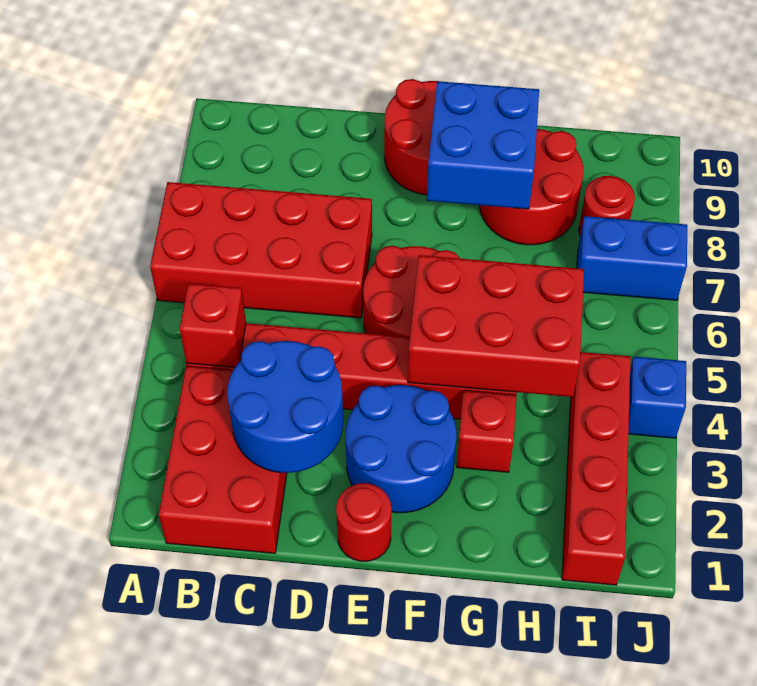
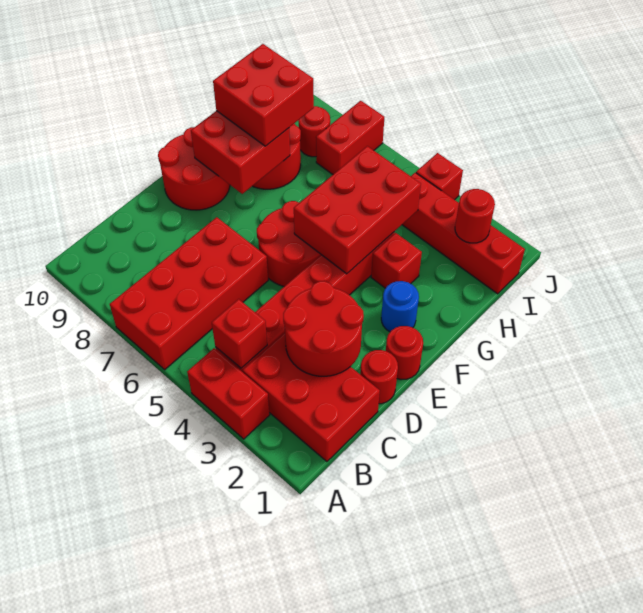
none -> red 1x2 brick [187,348,270,439]
blue 2x2 round brick [227,341,343,473] -> red 2x2 round brick [283,281,364,376]
none -> red 1x1 round brick [360,350,398,404]
blue 2x2 round brick [345,385,456,513] -> blue 1x1 round brick [381,281,419,332]
blue 2x2 brick [427,81,539,209] -> red 2x2 brick [191,111,290,194]
none -> red 2x2 brick [213,44,314,146]
none -> red 1x1 round brick [455,189,495,243]
blue 1x2 brick [577,216,687,300] -> red 1x2 brick [316,101,384,174]
blue 1x1 brick [629,357,686,438] -> red 1x1 brick [416,153,463,200]

